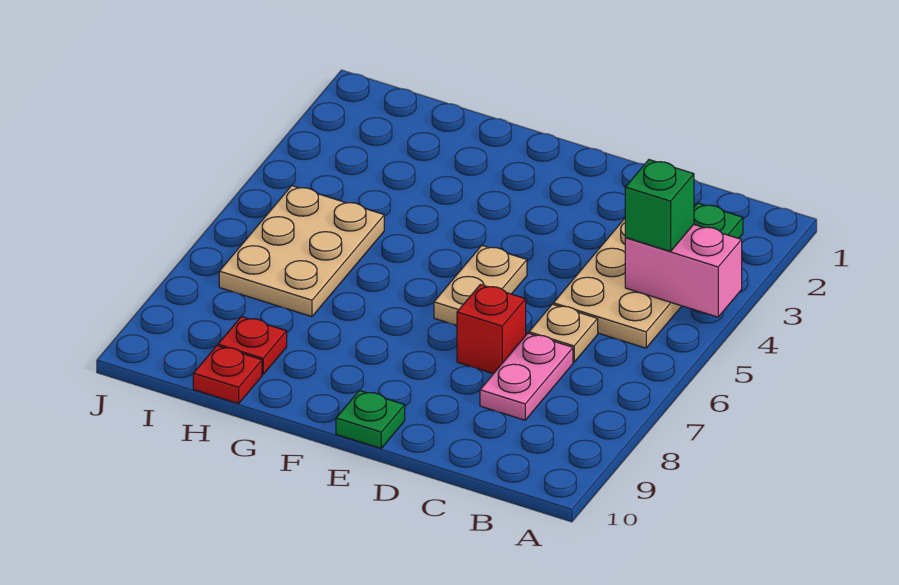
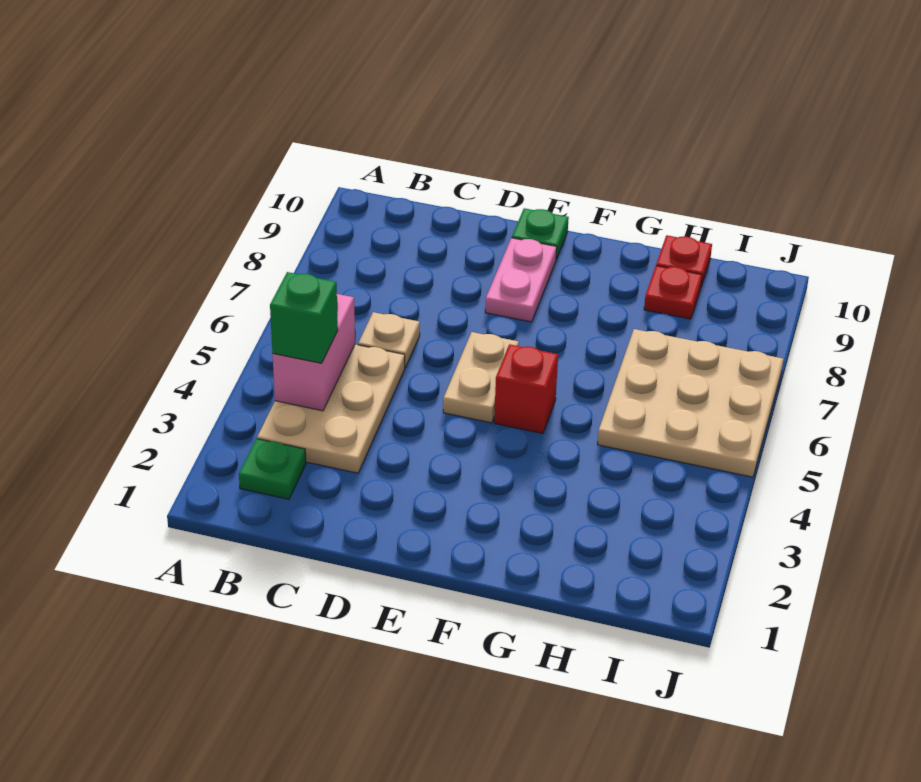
pink 1x2 brick [625,225,742,317] -> pink 1x2 brick turned to [273,294,355,411]
pink 1x2 plate [480,333,573,420] -> pink 1x2 plate moved to [485,238,557,322]
red 1x1 brick [457,285,526,374] -> red 1x1 brick moved to [494,344,558,433]
tan 2x3 plate [219,186,384,317] -> tan 3x3 plate [597,329,783,477]

